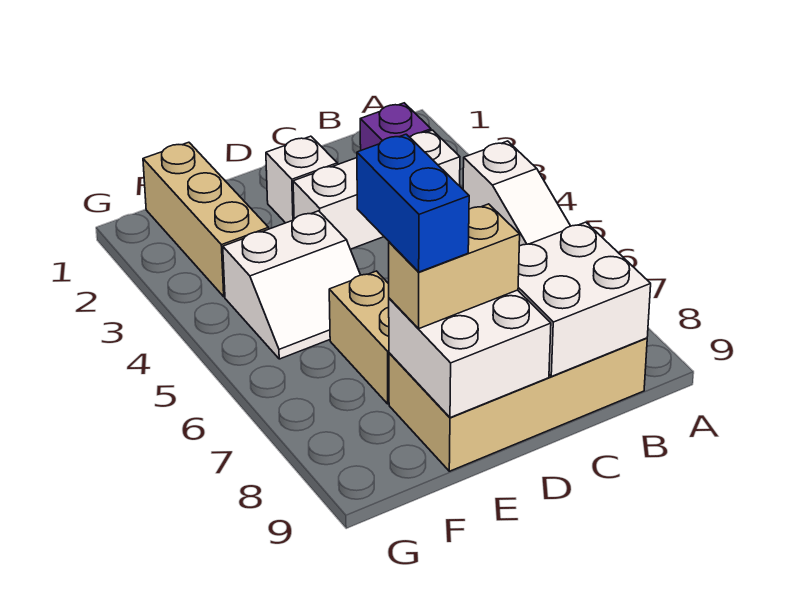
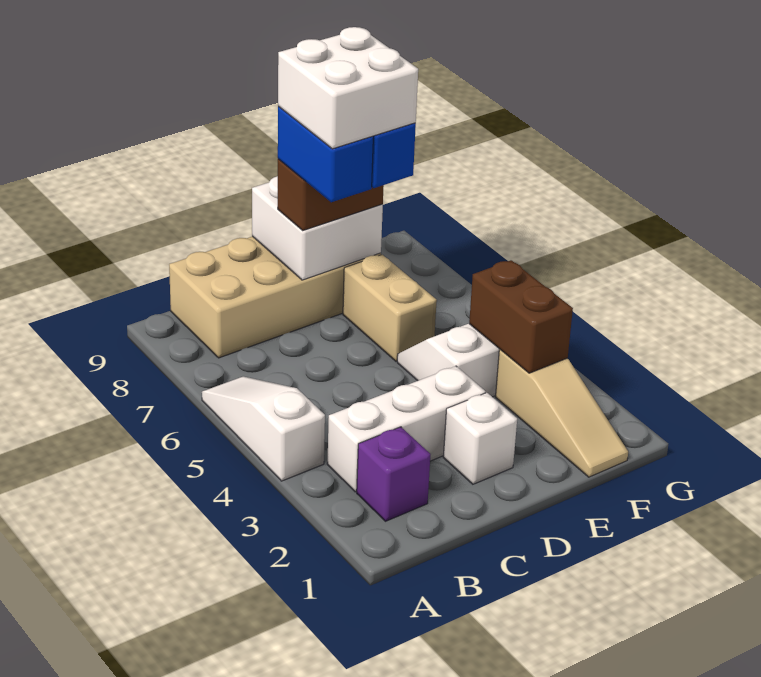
white 2x2 brick [518,222,651,376] -> white 2x2 brick moved to [278,27,418,149]
none -> blue 1x2 brick [278,106,373,202]
tan 1x2 brick [389,204,520,328] -> brown 1x2 brick [278,159,384,231]
tan 1x3 brick [143,142,269,297] -> tan 1x3 slope [496,350,628,477]
none -> brown 1x2 brick [469,260,573,373]

